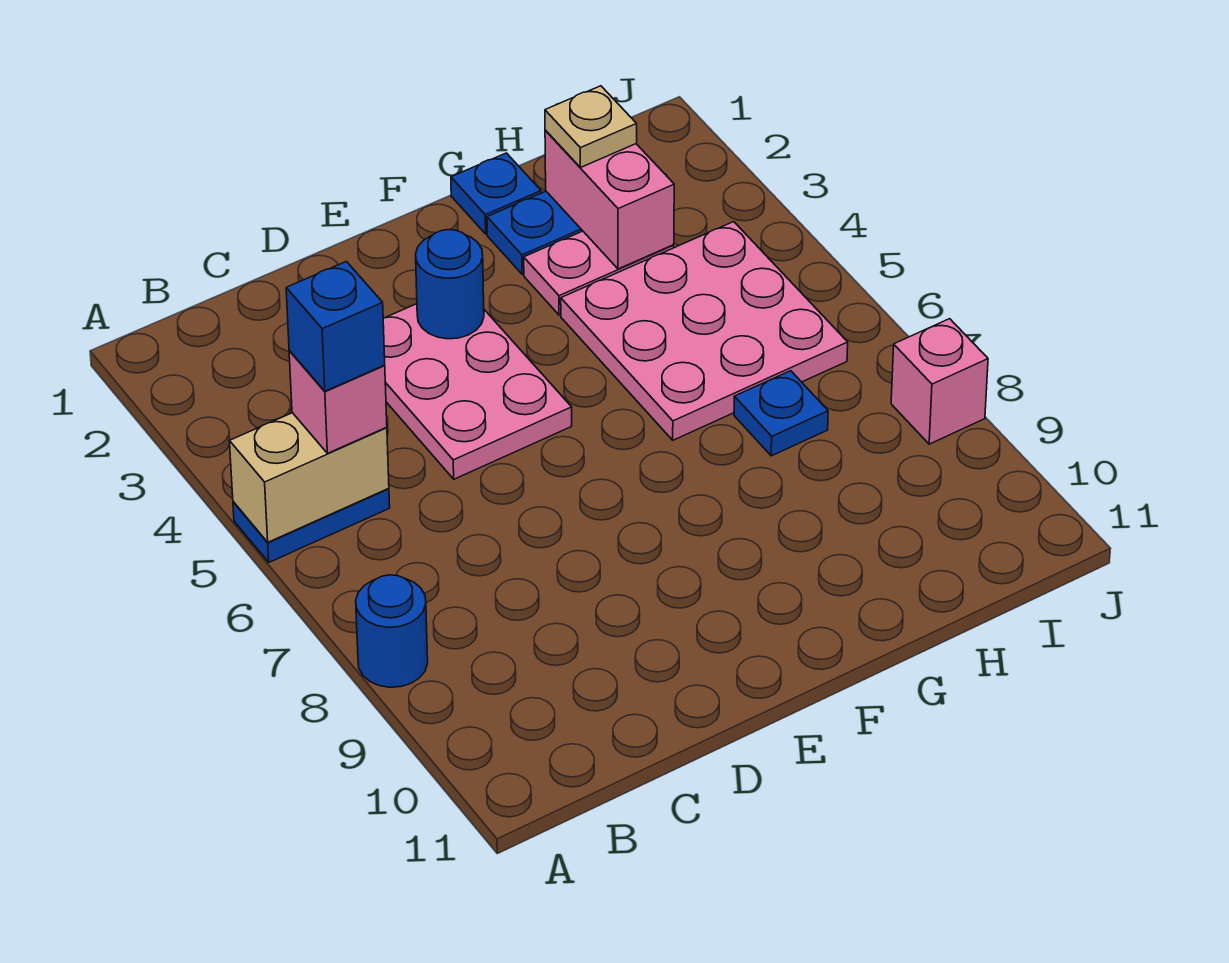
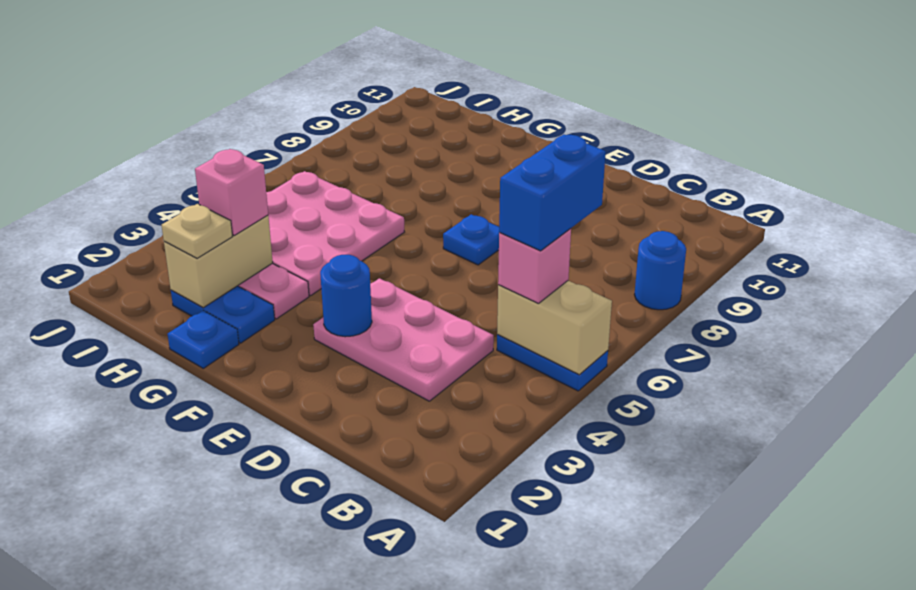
blue 1x1 brick [286,261,385,391] -> blue 1x2 brick [499,134,606,251]
pink 2x3 plate [383,304,572,479] -> pink 2x3 plate turned to [313,278,494,401]
pink 1x2 brick [545,130,674,269] -> tan 1x2 brick [164,215,273,308]
blue 1x1 plate [734,371,828,456] -> blue 1x1 plate moved to [443,214,499,265]
pink 1x1 brick [891,319,988,444] -> pink 1x1 brick moved to [195,149,268,235]

